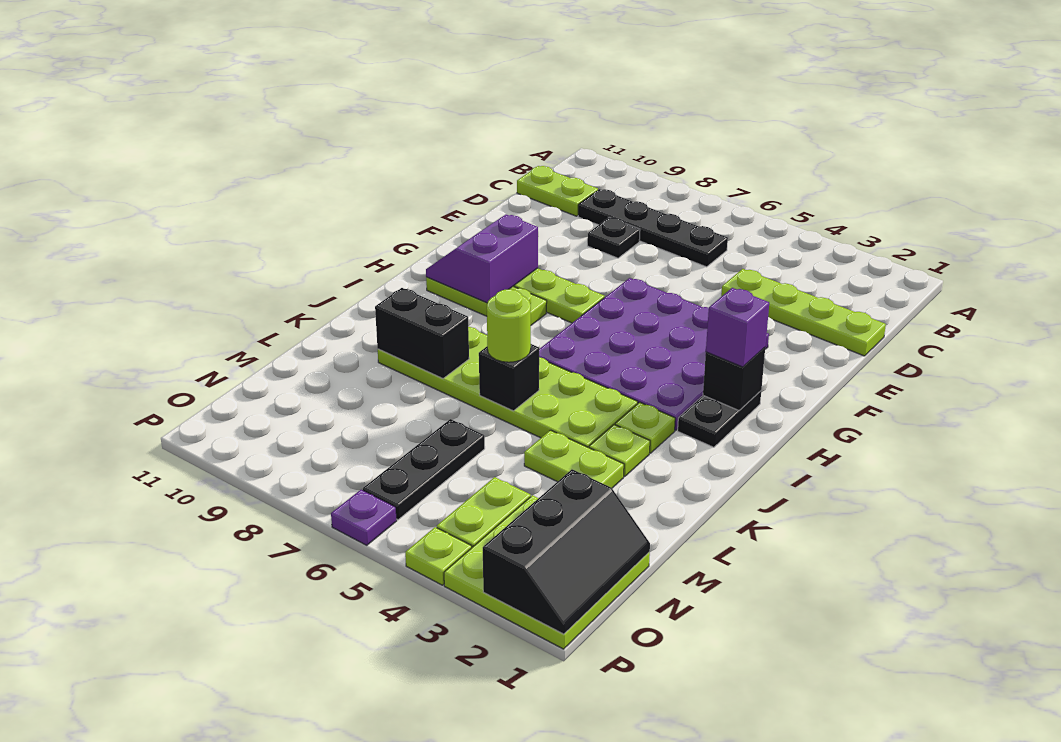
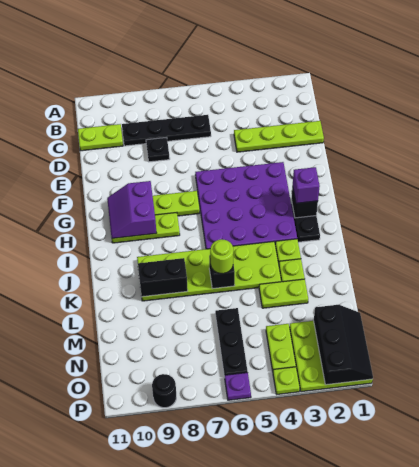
none -> black 1x1 round brick [152,374,176,408]

